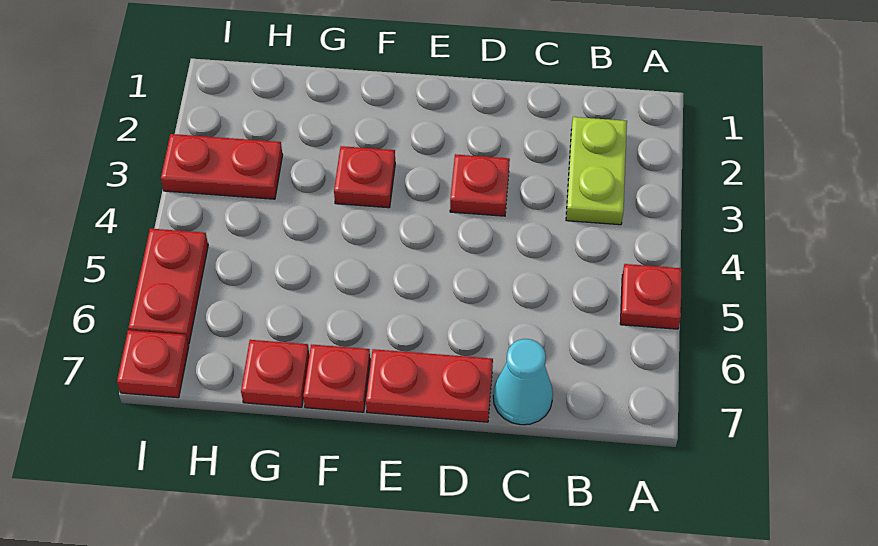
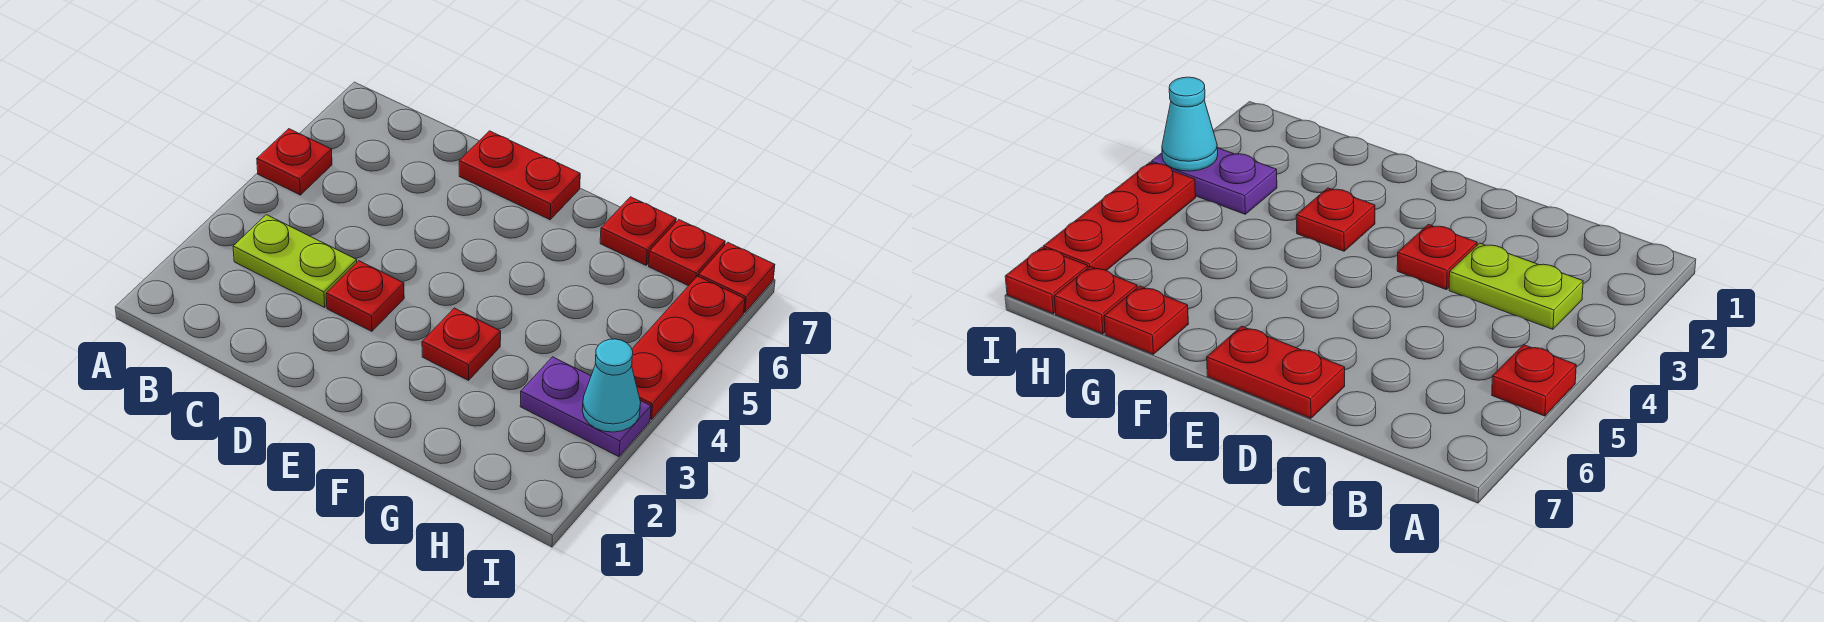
lime 1x2 plate [566,117,627,225] -> lime 1x2 plate turned to [233,215,357,307]
cyan 1x1 cone [493,339,553,425] -> cyan 1x1 cone moved to [582,339,641,432]
red 1x1 plate [303,344,370,412] -> red 1x1 plate moved to [649,219,725,286]
red 1x2 plate [161,134,283,199] -> purple 1x2 plate [520,357,651,457]
red 1x2 plate [129,229,208,344] -> red 1x3 plate [632,276,745,419]

